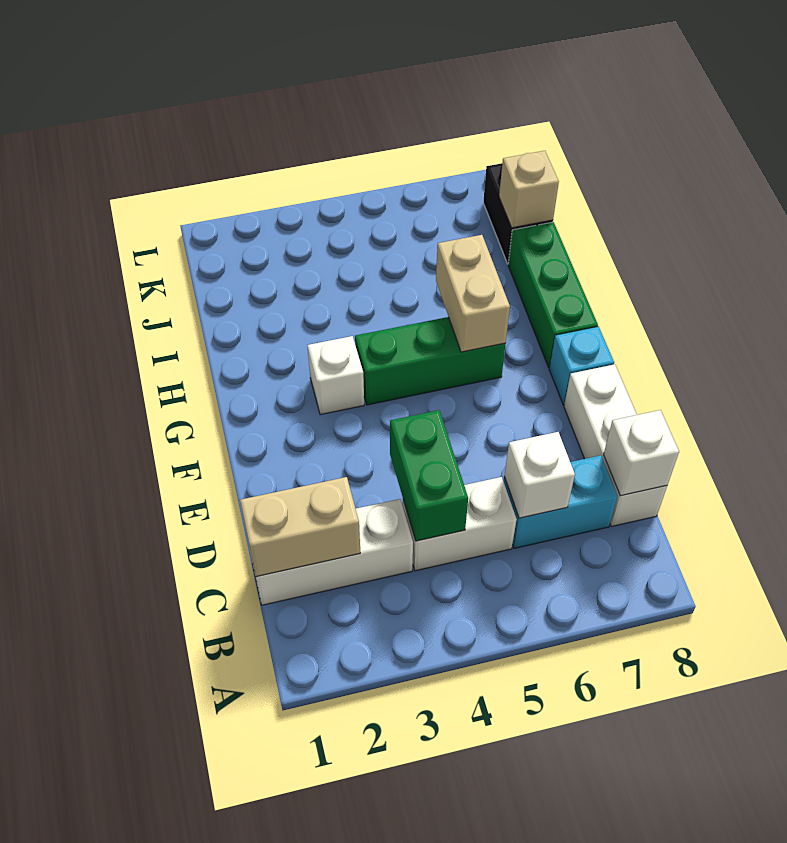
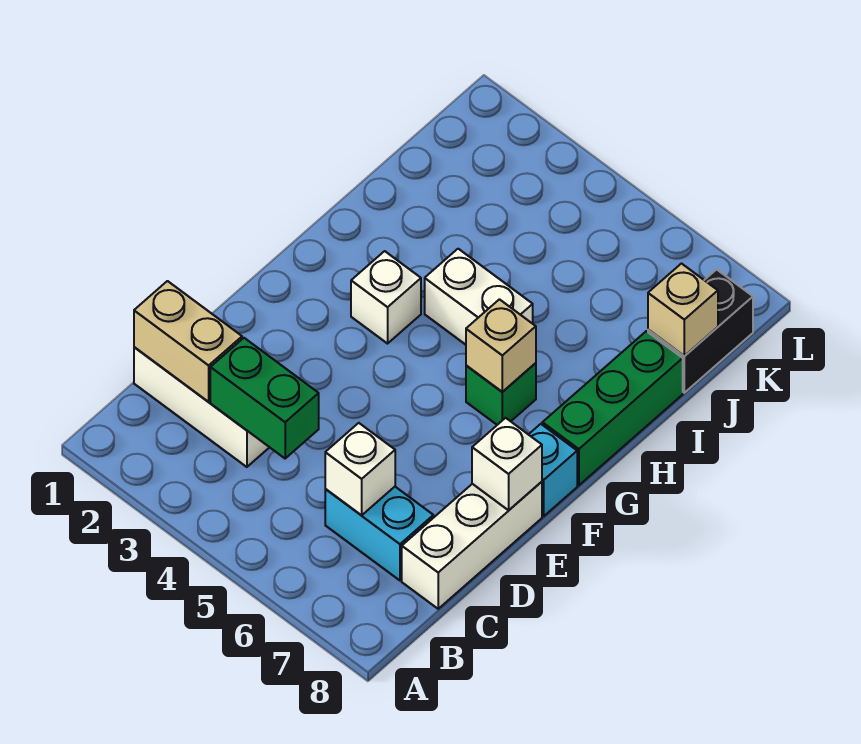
white 1x2 brick [403,477,517,571] -> white 1x2 brick moved to [425,249,533,345]
green 1x2 brick [390,410,468,541] -> green 1x2 brick turned to [210,338,319,458]
white 1x1 brick [604,410,679,496] -> white 1x1 brick moved to [472,418,542,510]
green 1x3 brick [355,317,506,405] -> green 1x1 brick [466,363,536,425]
tan 1x2 brick [436,235,510,352] -> tan 1x1 brick [466,299,536,392]

